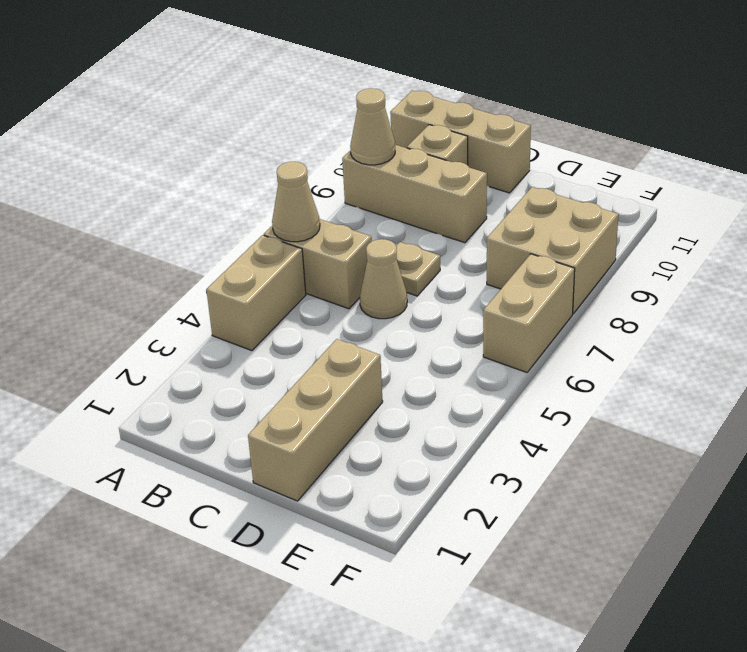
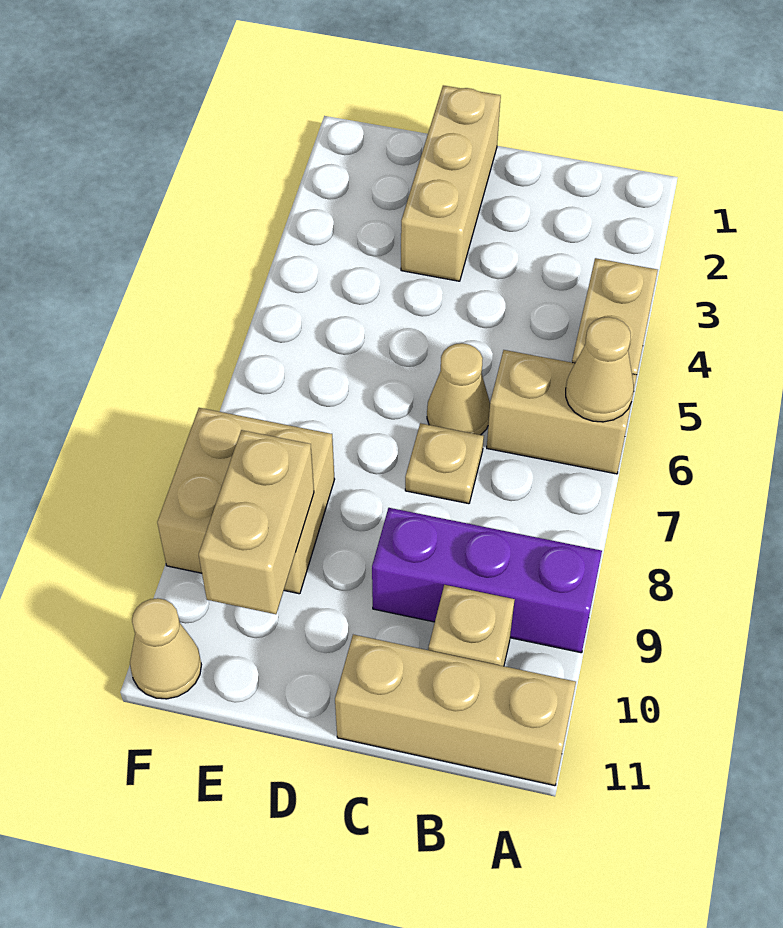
tan 1x3 brick [342,145,487,243] -> purple 1x3 brick [372,508,602,653]
tan 1x1 cone [350,88,395,165] -> tan 1x1 cone moved to [130,598,201,699]
tan 1x2 brick [483,254,575,372] -> tan 1x2 brick moved to [199,430,314,614]

